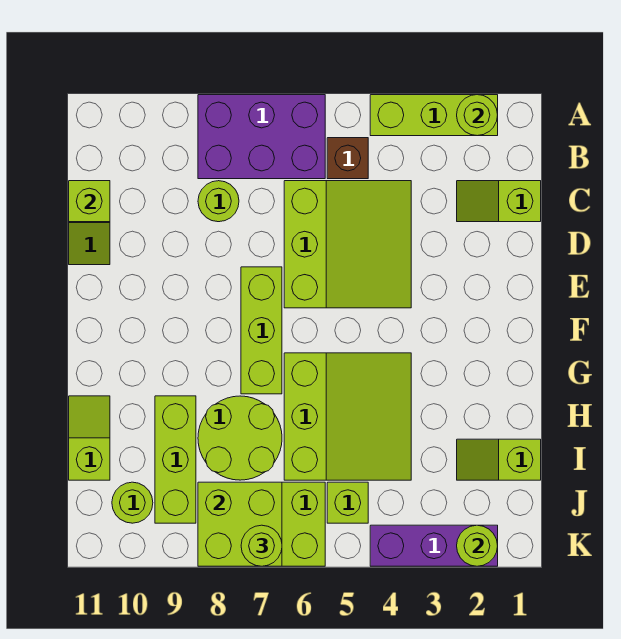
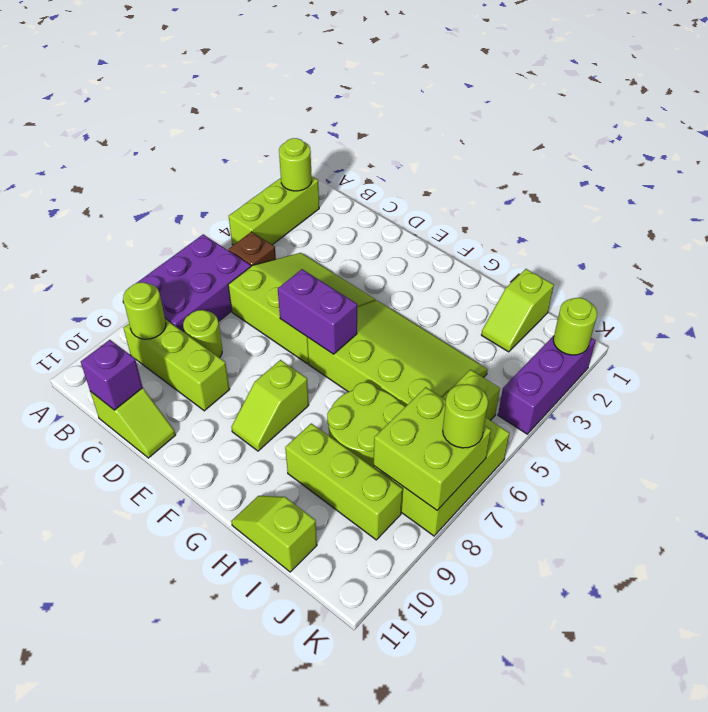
lime 1x2 slope [457,181,541,222] -> lime 1x2 slope moved to [231,360,309,451]
lime 1x1 brick [69,181,110,222] -> purple 1x1 brick [81,340,143,410]
none -> purple 1x2 brick [278,269,357,354]
lime 1x3 brick [241,267,282,394] -> lime 1x3 brick moved to [124,319,230,411]
lime 3x3 slope [284,353,411,480] -> lime 3x4 slope [307,300,488,407]
lime 1x1 round brick [112,482,153,523] -> lime 1x1 round brick moved to [123,282,166,339]

